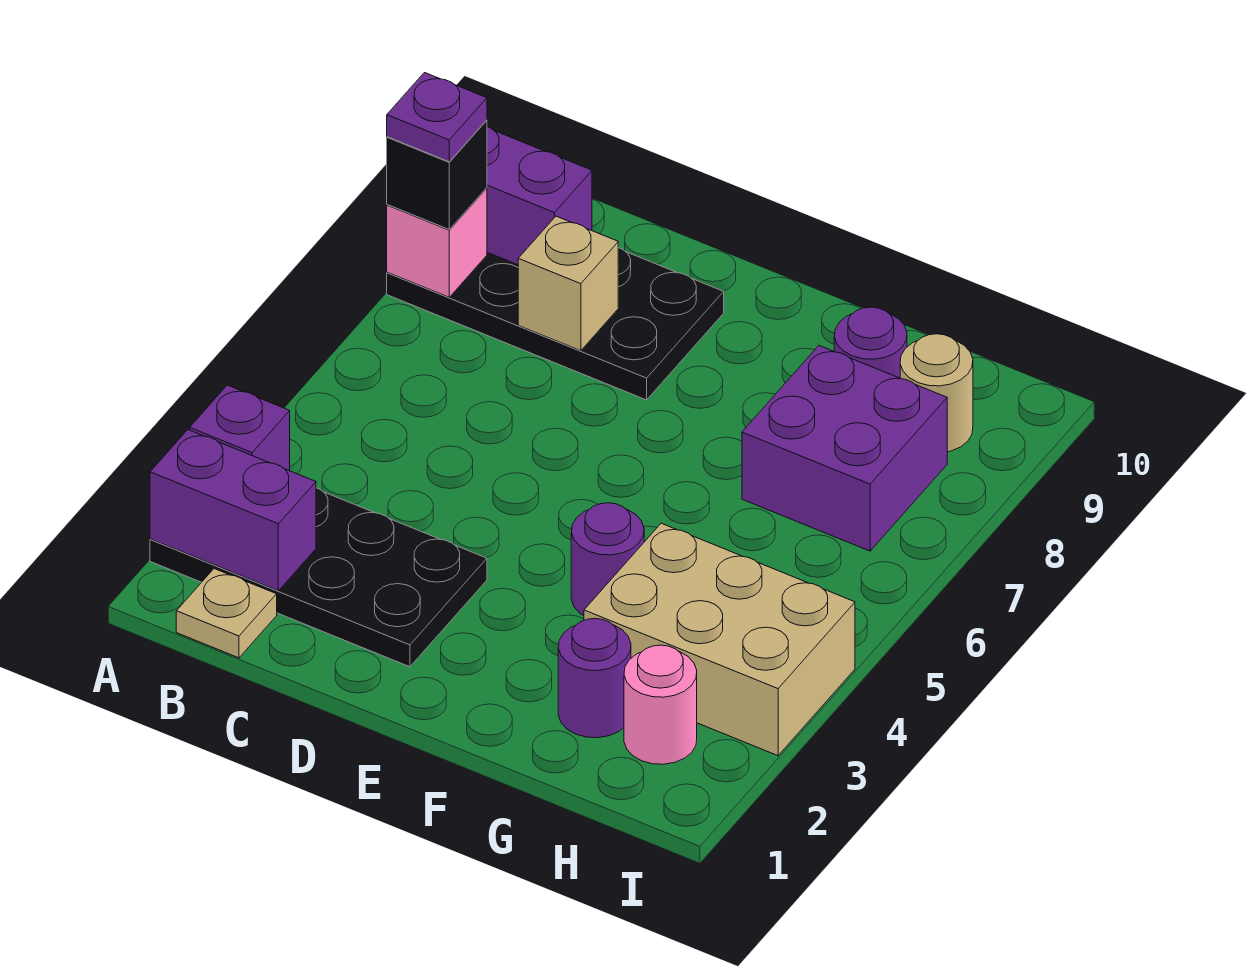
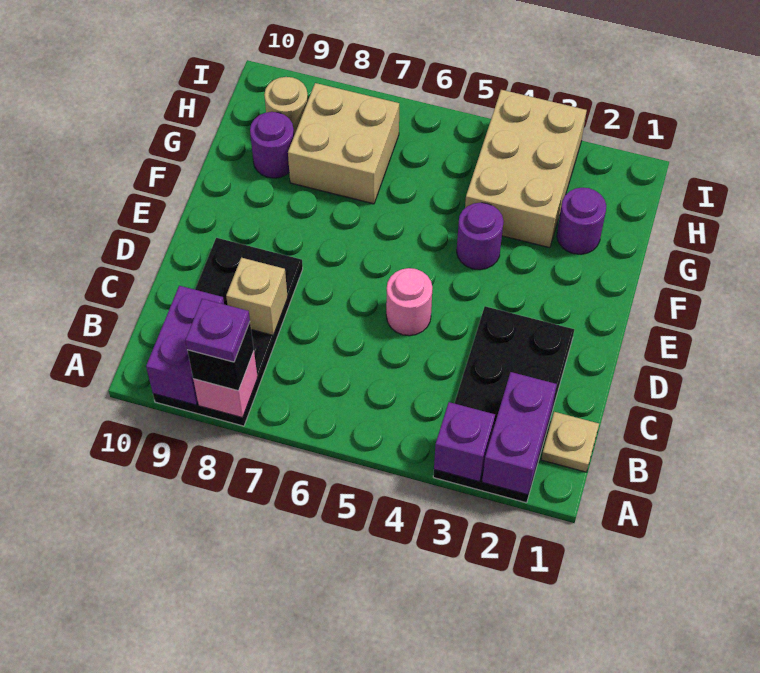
purple 2x2 brick [742,346,947,551] -> tan 2x2 brick [288,83,399,204]
pink 1x1 round brick [624,645,697,764] -> pink 1x1 round brick moved to [386,268,432,336]

